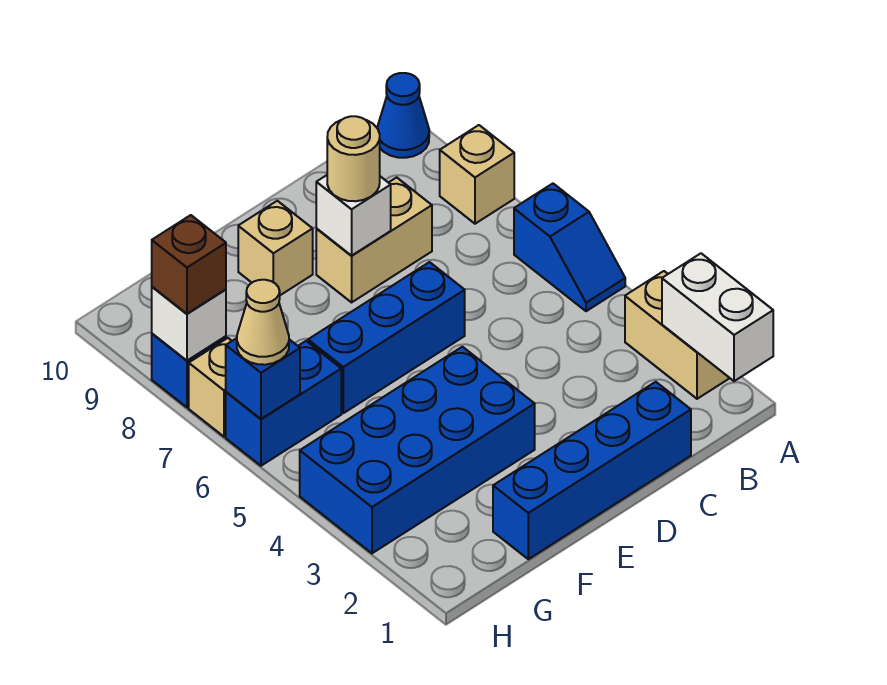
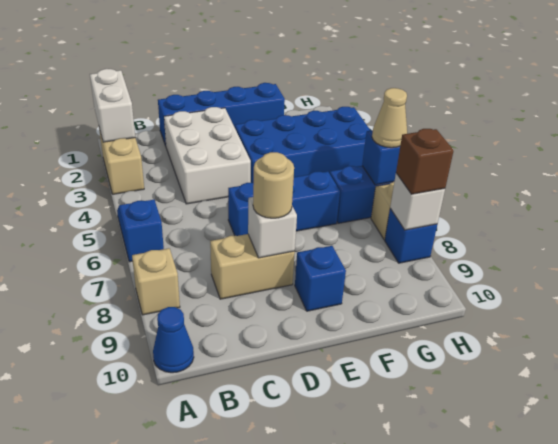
none -> white 2x3 brick [164,107,251,204]
tan 1x1 brick [238,201,313,295] -> blue 1x1 brick [295,246,346,311]

